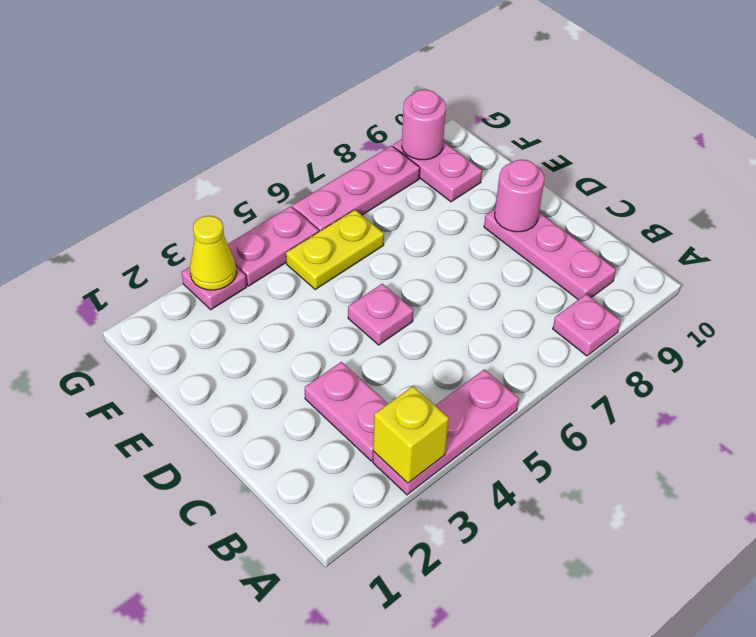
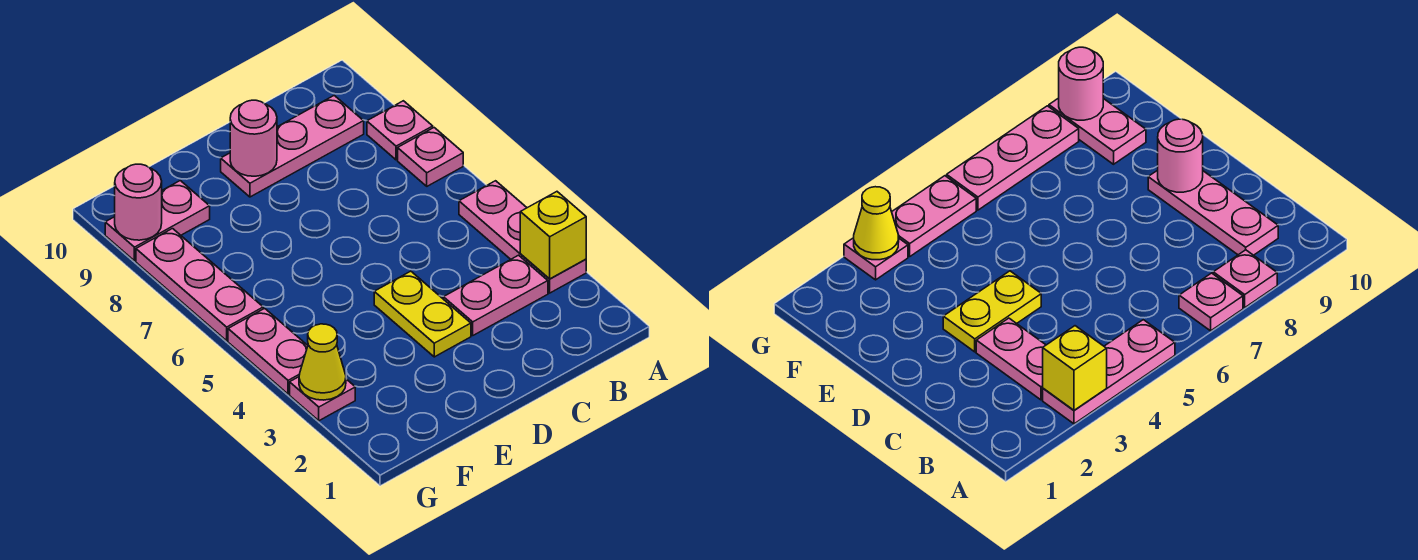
pink 1x1 plate [348,284,413,345] -> pink 1x1 plate moved to [398,128,463,186]
yellow 1x2 plate [286,210,384,289] -> yellow 1x2 plate moved to [374,271,471,357]

